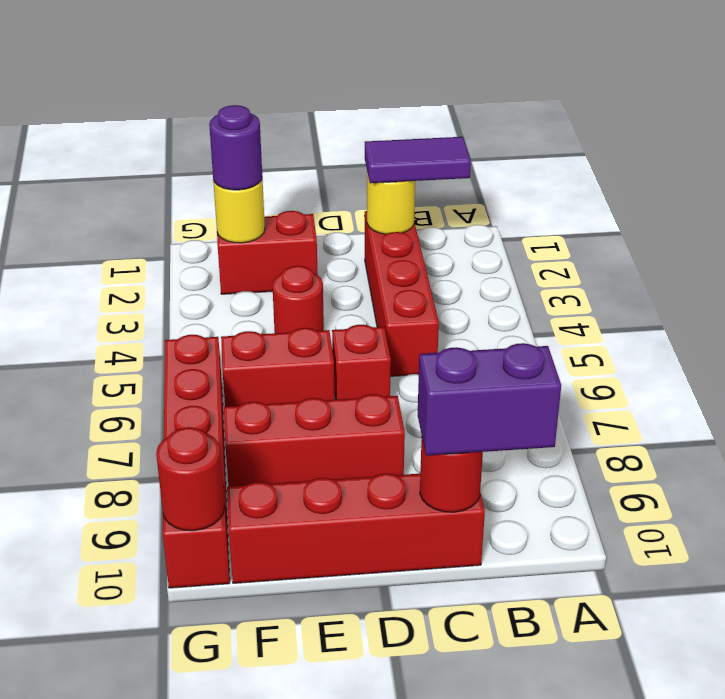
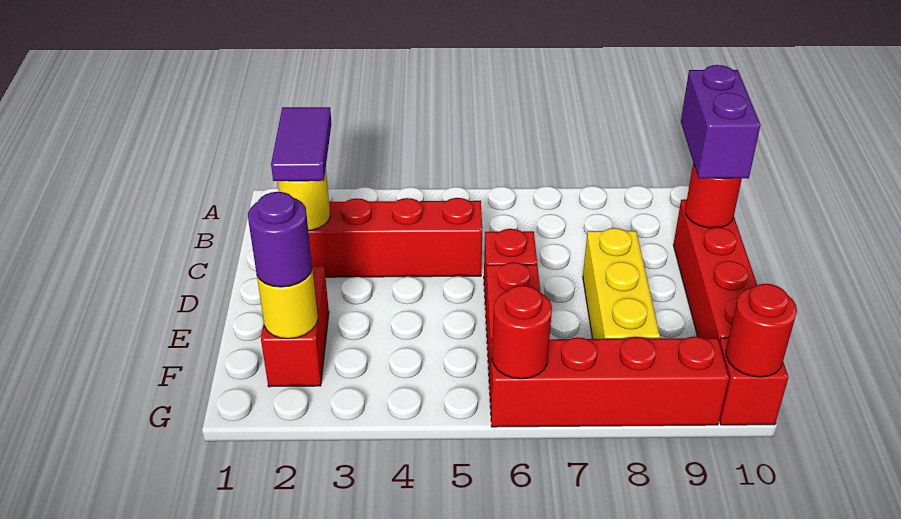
red 1x3 brick [224,394,405,487] -> yellow 1x3 brick [583,228,660,339]
red 1x1 round brick [272,266,324,333] -> red 1x1 round brick moved to [492,285,552,379]

